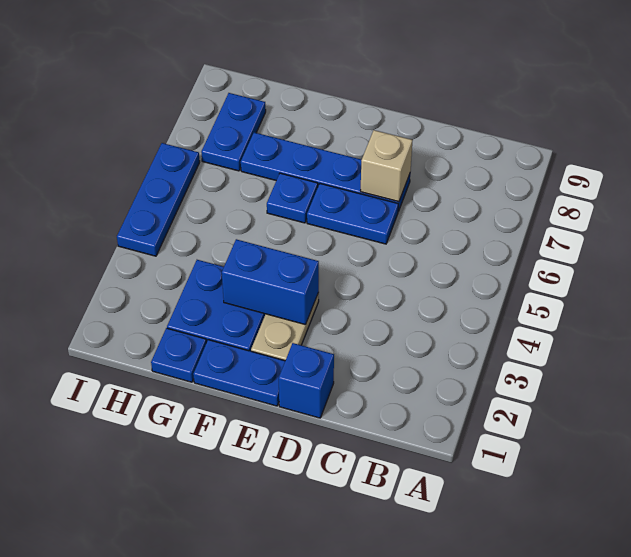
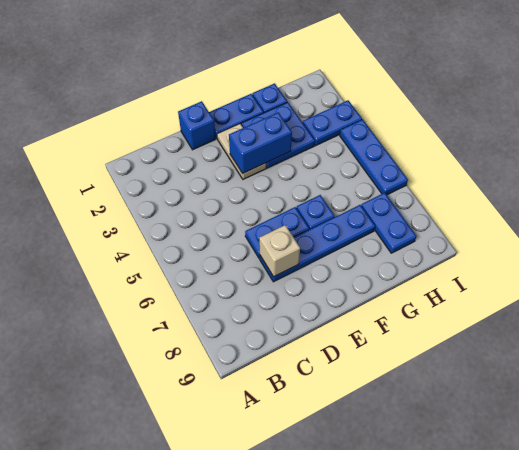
none -> blue 1x2 plate [303,100,362,146]

